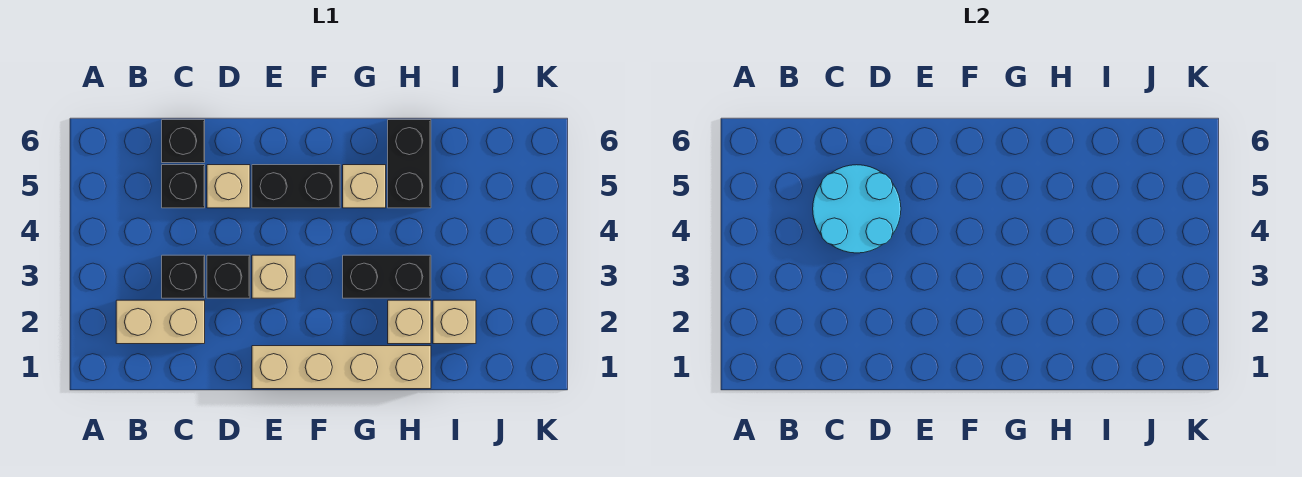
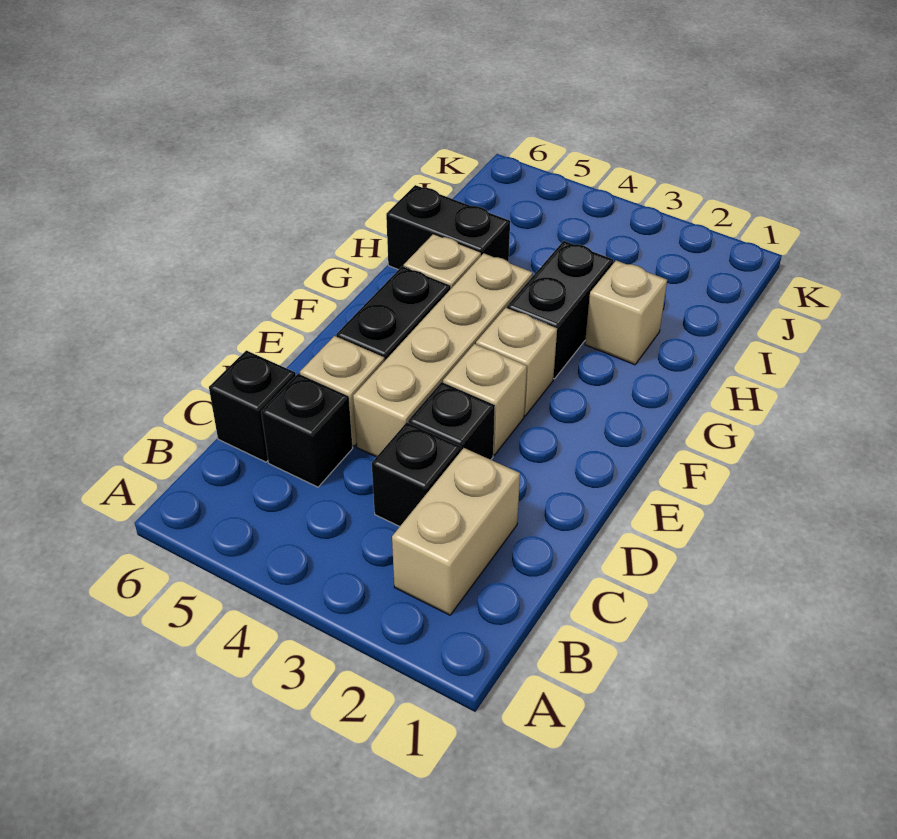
cyan 2x2 round brick [813,165,901,253] -> none
tan 1x4 brick [252,346,431,389] -> tan 1x4 brick moved to [353,253,533,457]
tan 1x1 brick [433,300,476,344] -> tan 1x1 brick moved to [476,308,557,416]

